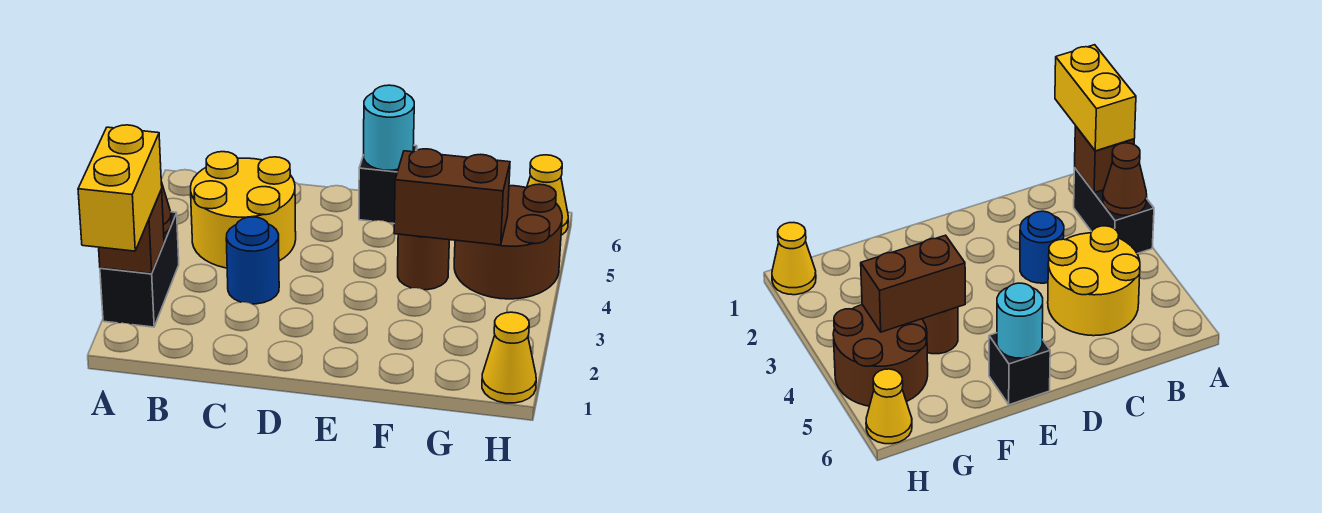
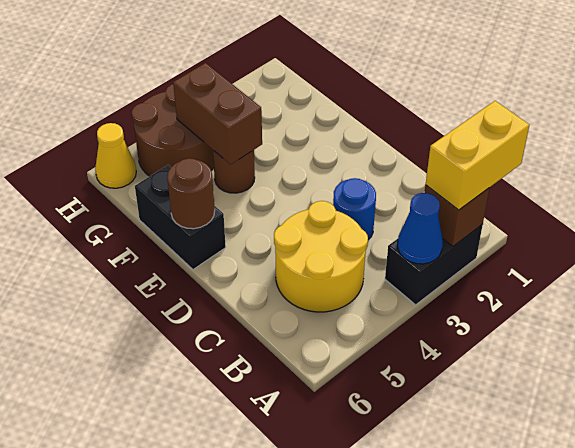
brown 1x1 cone [1103,143,1147,215] -> blue 1x1 cone [398,193,443,264]
black 1x1 brick [359,145,417,223] -> black 1x2 brick [135,165,226,269]
cyan 1x1 round brick [364,85,414,170] -> brown 1x1 round brick [167,158,215,229]
yellow 1x1 cone [482,312,536,403] -> none

